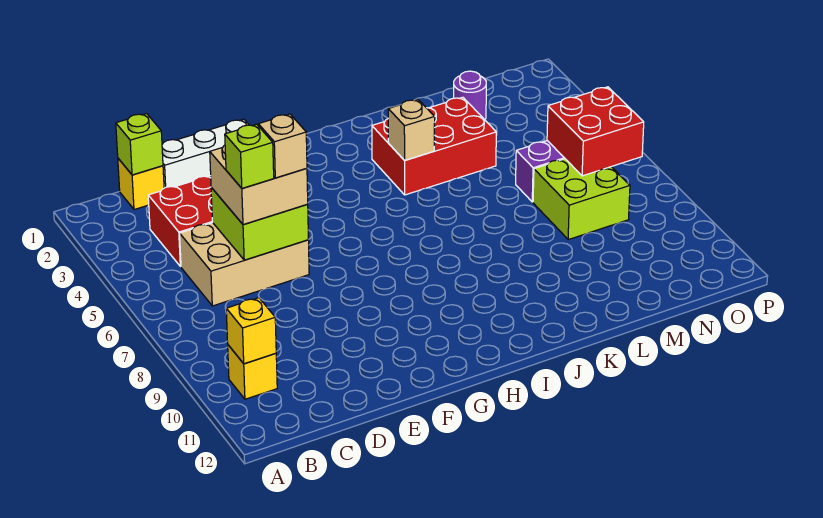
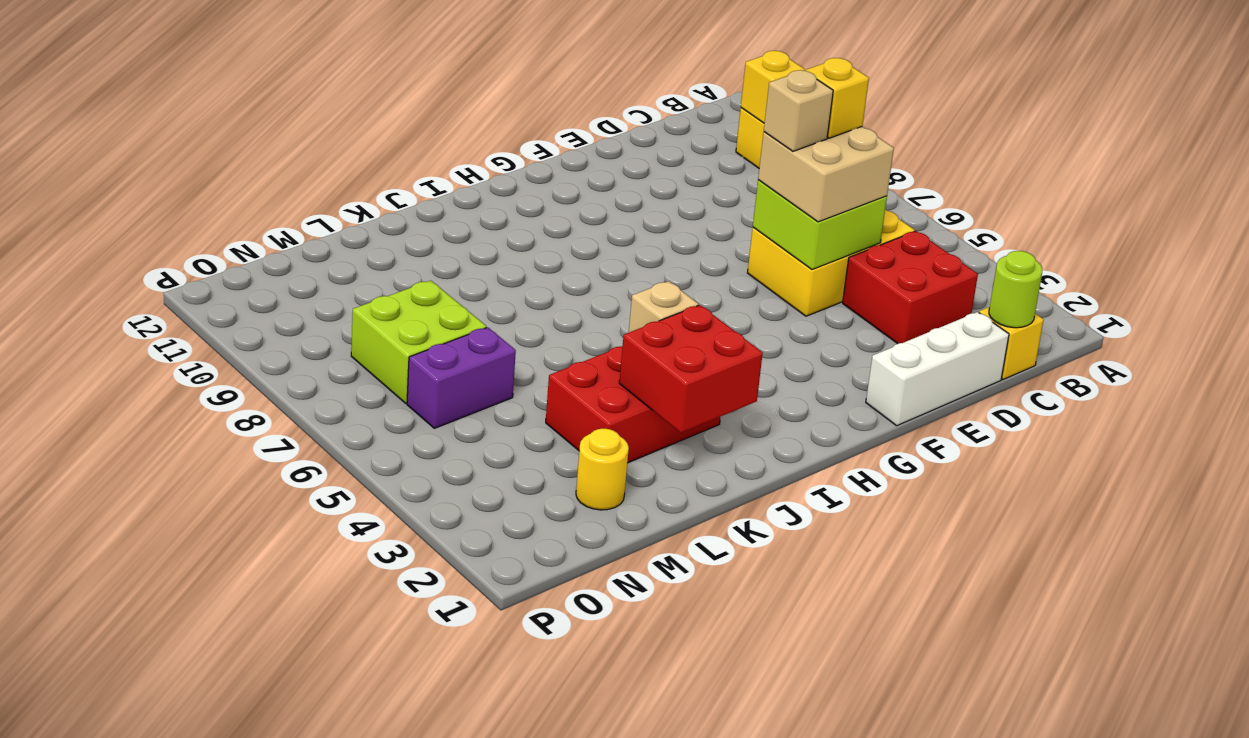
lime 1x1 brick [116,114,163,175] -> lime 1x1 round brick [989,251,1042,328]
tan 2x3 brick [180,223,309,306] -> yellow 2x3 brick [748,210,915,316]
lime 1x1 brick [225,124,274,188] -> yellow 1x1 brick [805,58,869,138]
purple 1x1 round brick [454,71,486,120] -> yellow 1x1 round brick [576,429,629,510]
red 2x2 brick [547,87,644,176] -> red 2x2 brick moved to [619,305,763,433]

